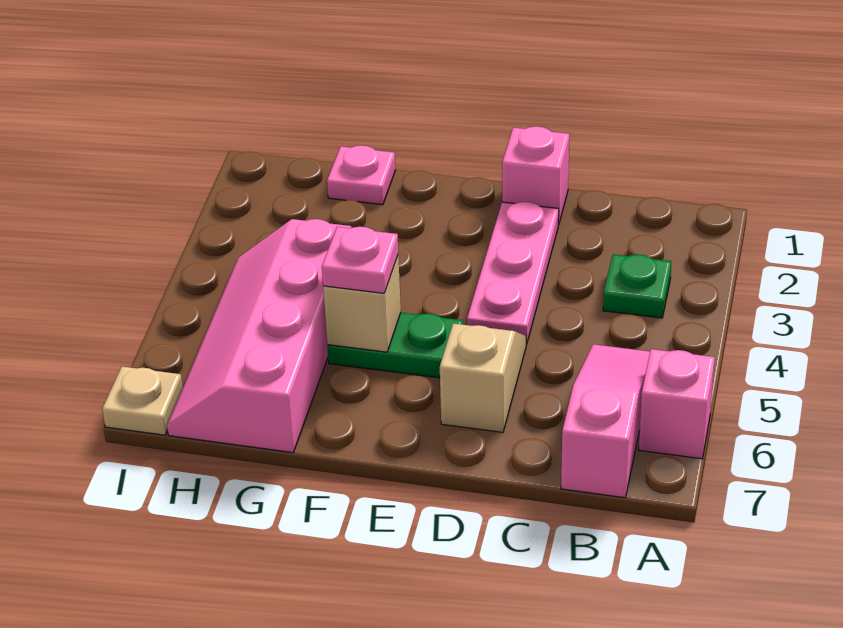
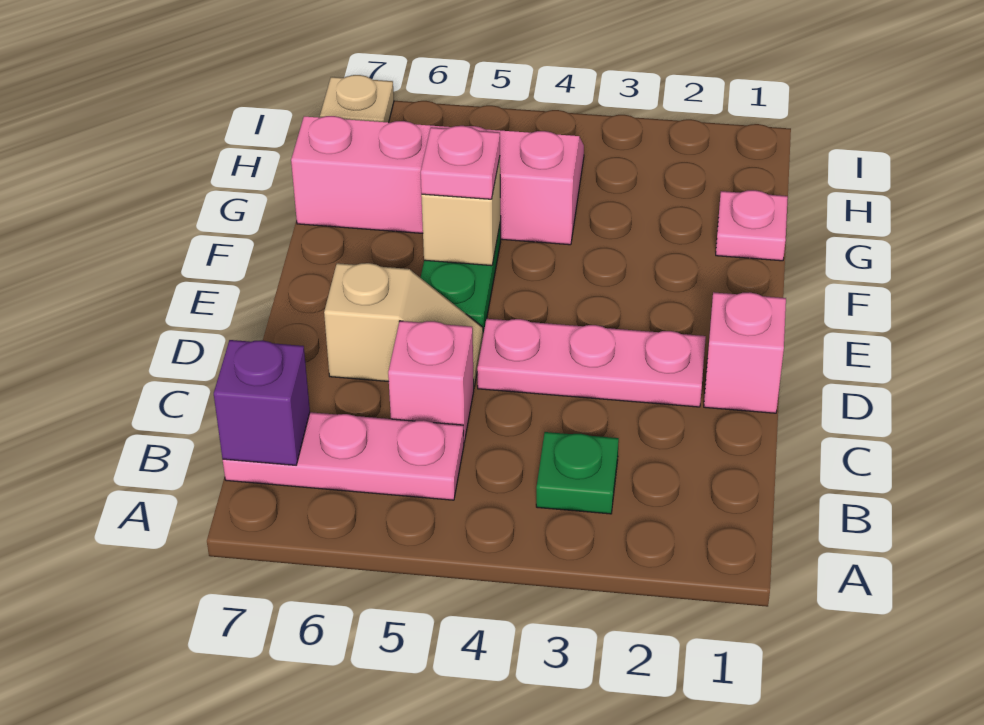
pink 1x1 brick [639,349,715,459] -> pink 1x1 brick moved to [388,321,474,442]
pink 1x3 slope [561,344,650,498] -> pink 1x3 plate [223,412,464,500]
none -> purple 1x1 brick [214,340,310,465]

